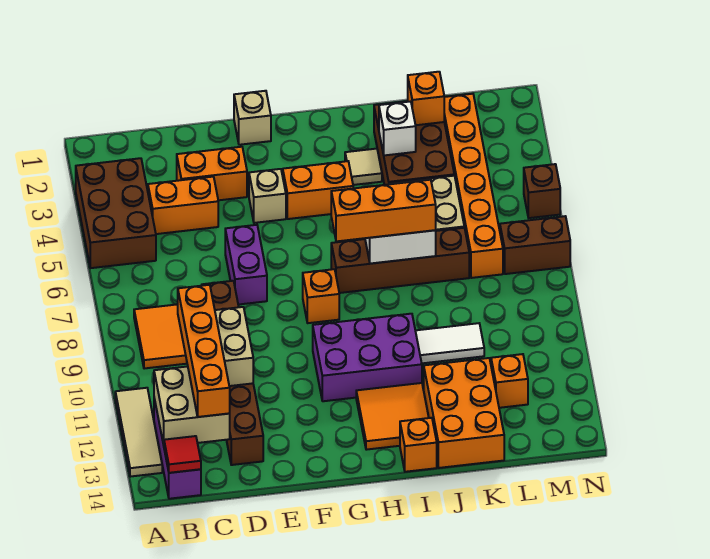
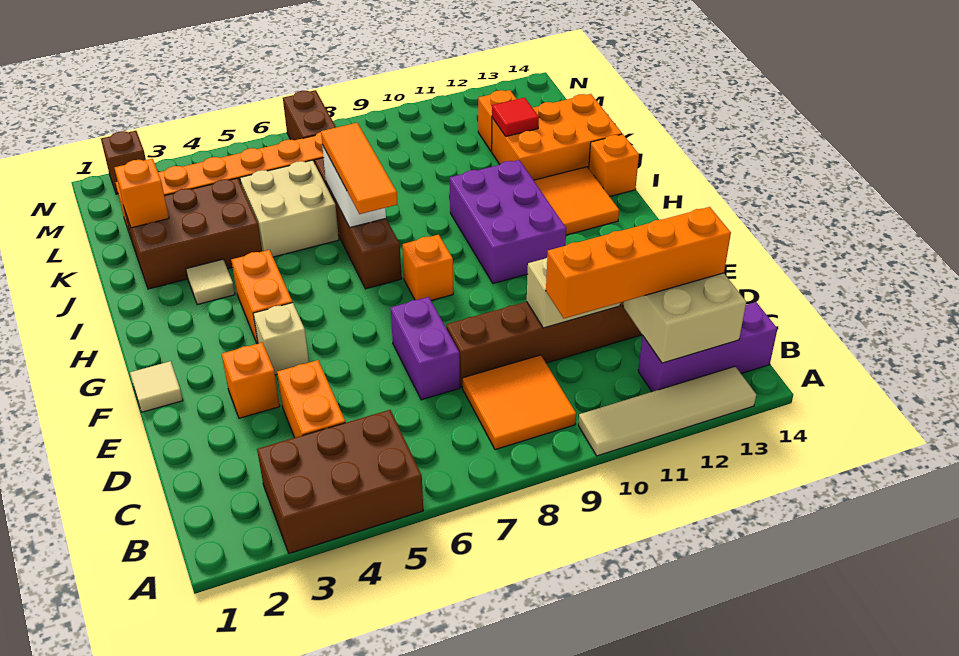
tan 1x3 tile [115,388,162,477] -> tan 1x4 tile [578,366,756,456]
red 1x1 tile [164,436,201,473] -> red 1x1 tile moved to [492,98,539,136]
orange 1x2 brick [177,147,247,200] -> orange 1x1 brick [222,342,280,418]
purple 1x2 brick [225,225,267,305] -> purple 1x2 brick turned to [391,297,460,400]
tan 1x1 brick [234,91,271,145] -> tan 1x1 tile [130,361,183,412]
orange 1x3 brick [331,180,436,241] -> orange 1x3 tile [321,123,398,214]
white 1x1 brick [379,101,416,155] -> none
white 1x2 tile [415,323,484,363] -> none
brown 1x1 brick [524,164,560,218] -> brown 1x1 brick moved to [101,131,146,194]

